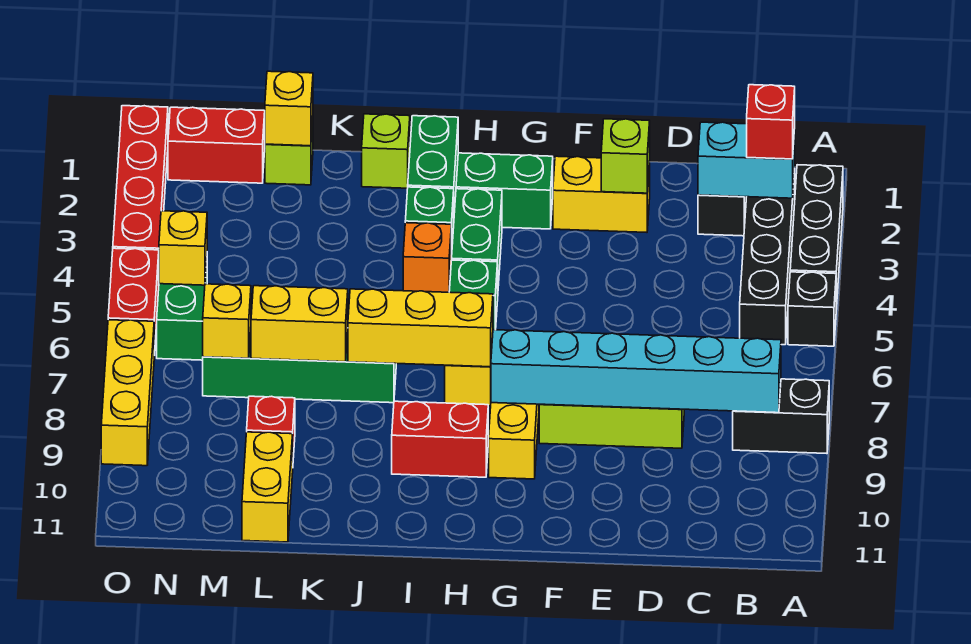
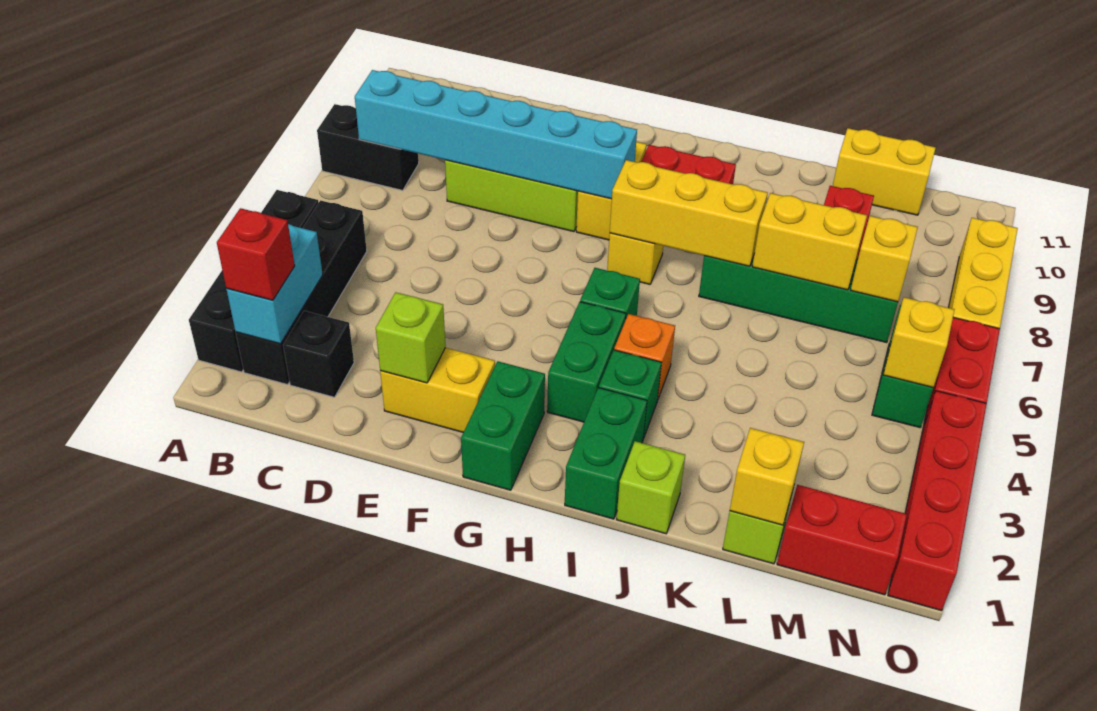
cyan 1x2 brick [698,122,795,198] -> cyan 1x2 brick turned to [226,224,323,344]
green 1x2 brick [456,153,553,229] -> green 1x2 brick turned to [461,361,545,490]
yellow 1x2 brick [242,432,293,542] -> yellow 1x2 brick turned to [833,128,935,215]

